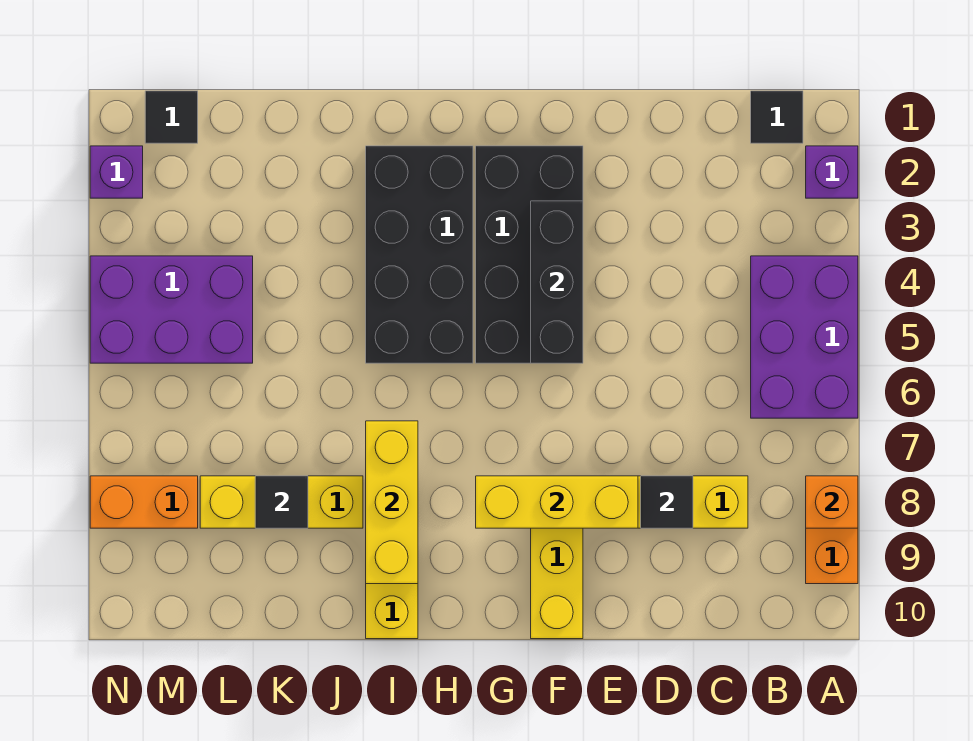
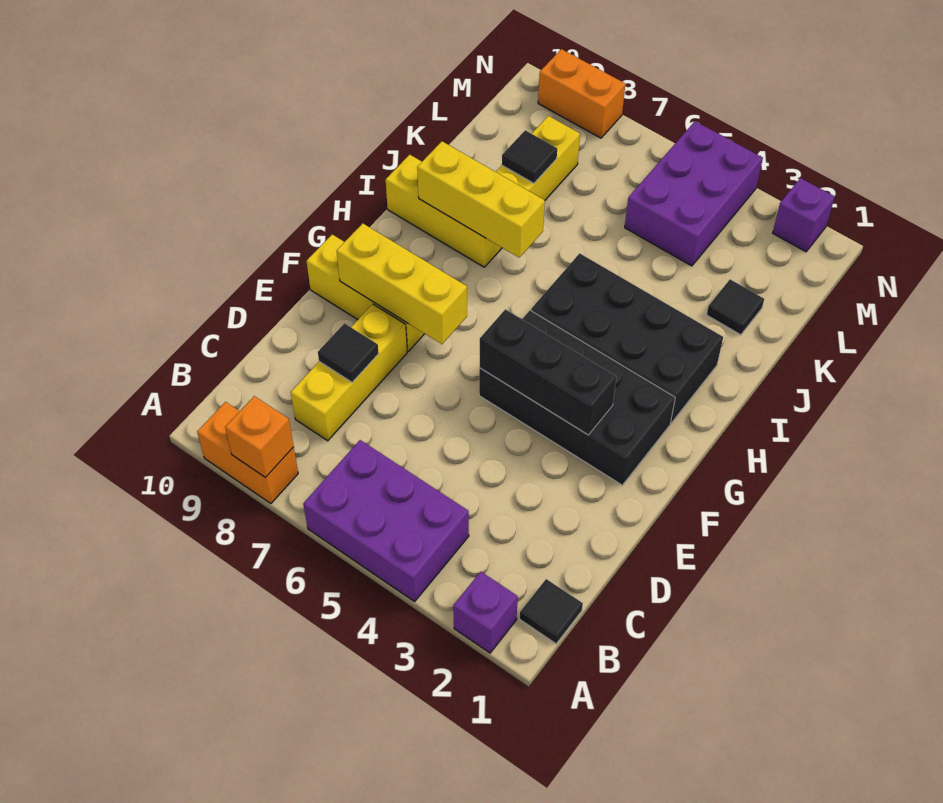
yellow 1x3 brick [476,476,638,528] -> yellow 1x3 brick turned to [337,223,467,344]
black 1x1 tile [145,91,198,143] -> black 1x1 tile moved to [707,279,764,335]
orange 1x2 brick [90,476,198,528] -> orange 1x2 brick turned to [538,49,625,138]

